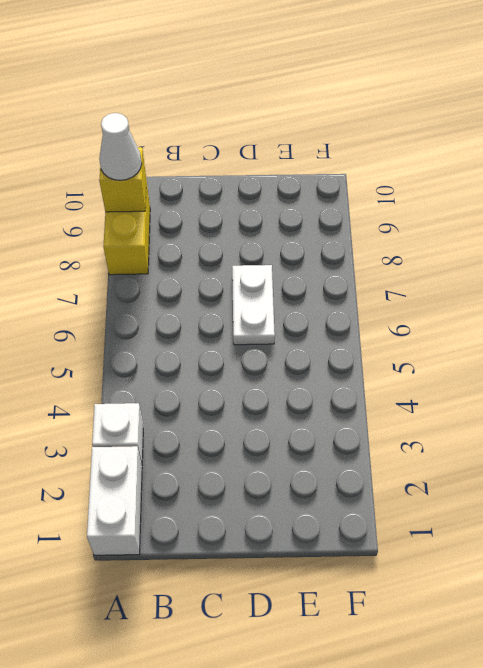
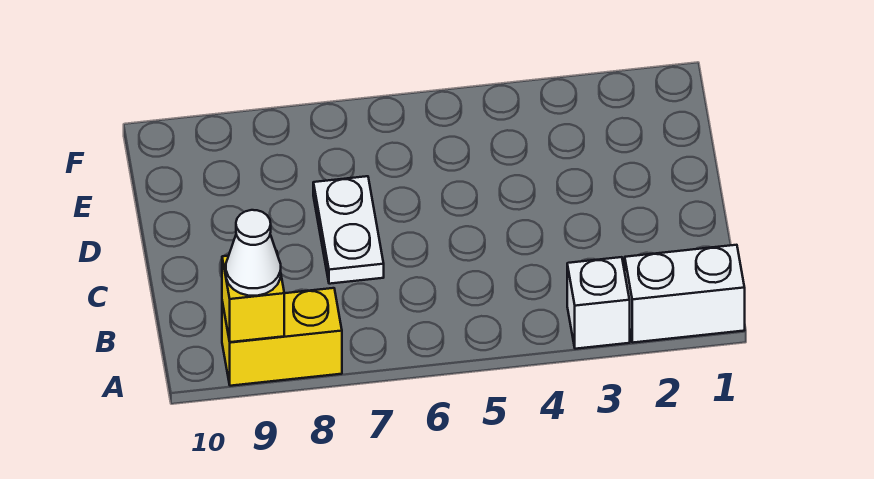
white 1x2 plate [232,265,275,345] -> white 1x2 plate turned to [313,176,384,284]

